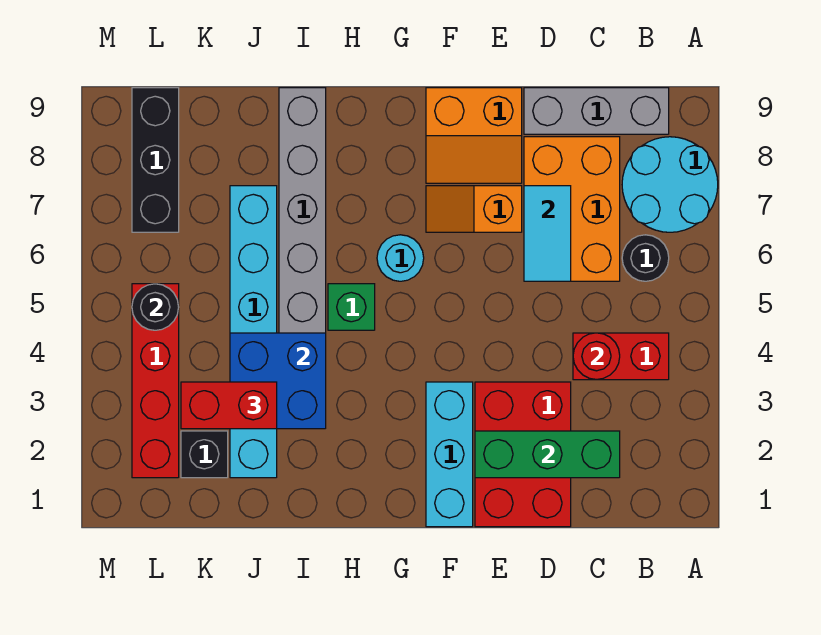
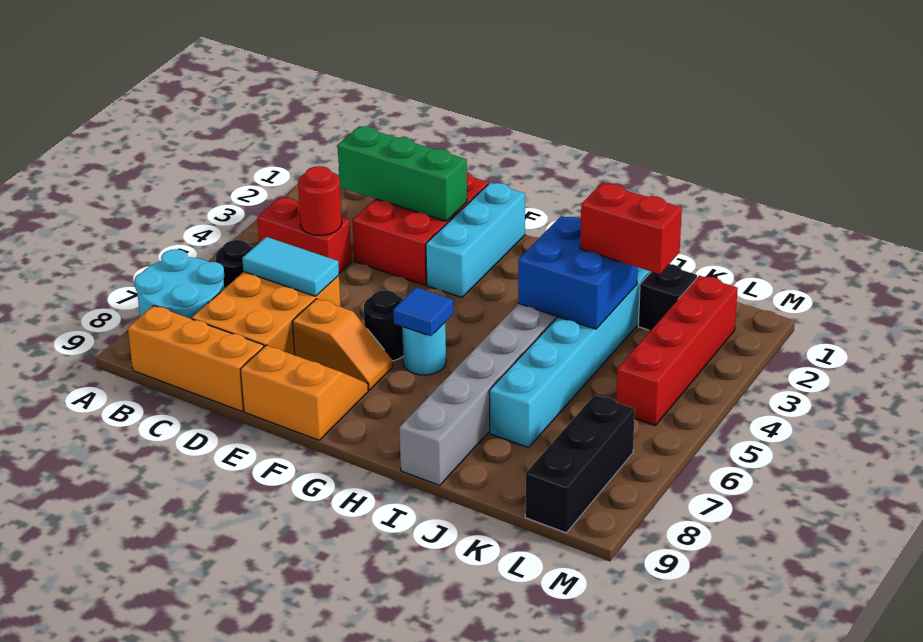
grey 1x3 brick [524,88,669,134] -> orange 1x3 brick [128,306,264,411]
cyan 1x2 tile [524,186,571,281] -> cyan 1x2 tile turned to [242,237,339,296]
none -> blue 1x1 tile [393,287,453,336]
green 1x1 brick [328,284,375,330] -> none
black 1x1 round brick [132,284,179,330] -> black 1x1 round brick moved to [364,290,403,361]

